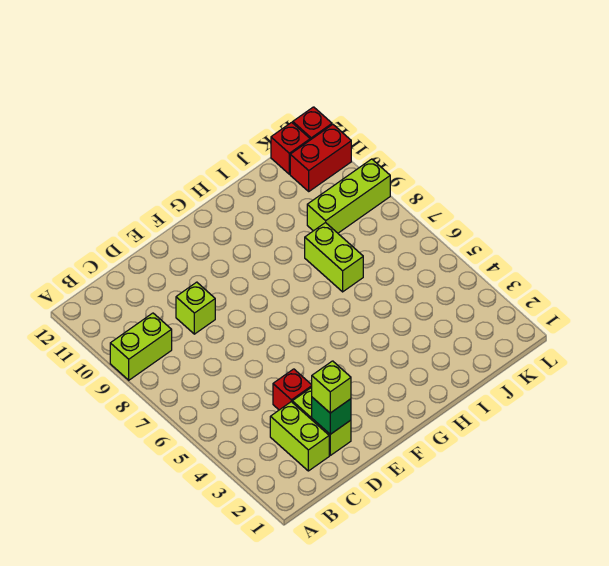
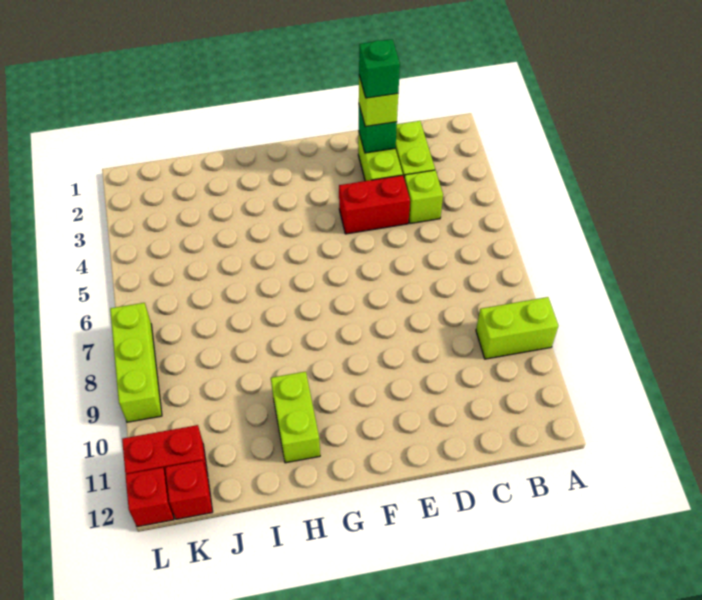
none -> green 1x1 brick [359,39,400,98]
red 1x1 brick [273,369,312,410] -> red 1x2 brick [339,175,410,234]
lime 1x1 brick [176,282,215,334] -> lime 1x1 brick moved to [404,170,443,224]
lime 1x2 brick [305,222,363,292] -> lime 1x2 brick moved to [271,372,320,463]
lime 1x3 brick [307,159,390,233] -> lime 1x3 brick turned to [110,303,162,422]

